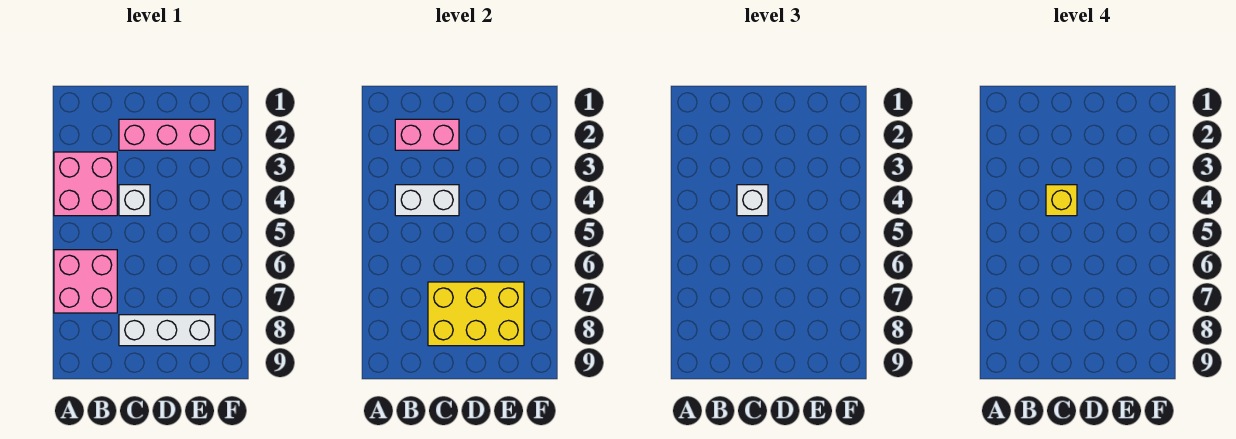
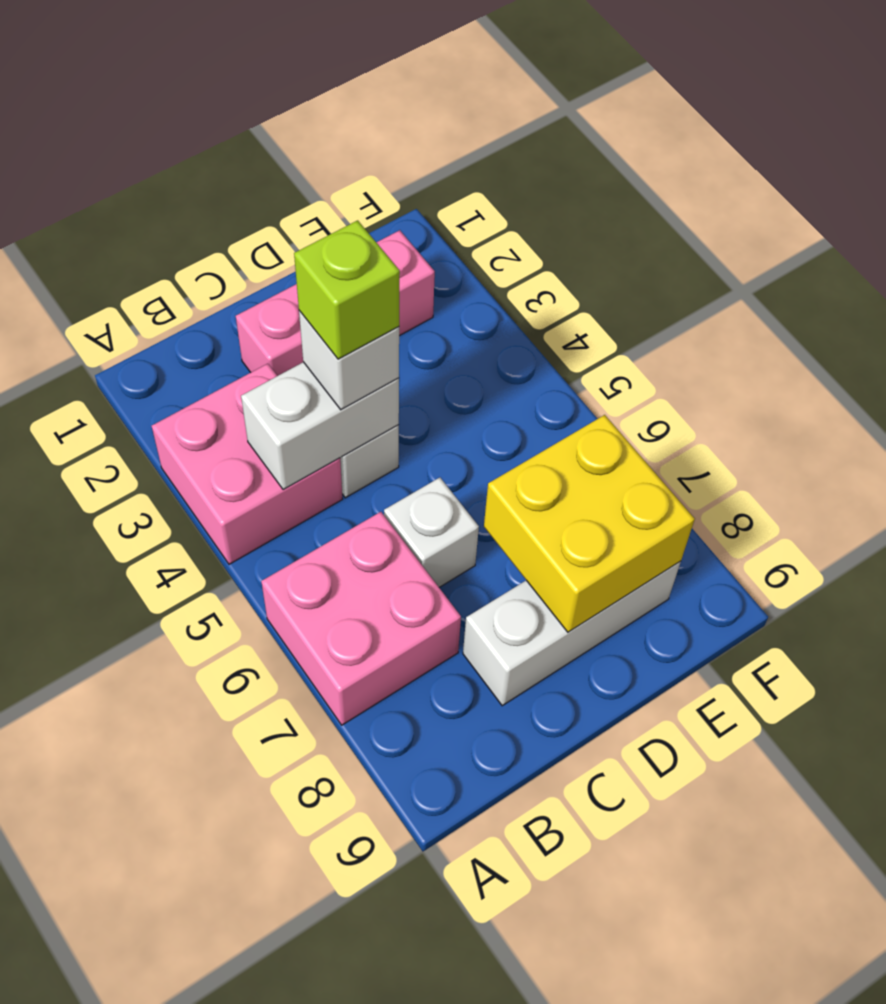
pink 1x2 brick [395,119,459,150] -> none
yellow 1x1 brick [1046,185,1077,216] -> lime 1x1 brick [294,220,400,359]
none -> white 1x1 brick [384,478,479,587]
yellow 2x3 brick [428,282,524,346] -> yellow 2x2 brick [484,415,695,632]

